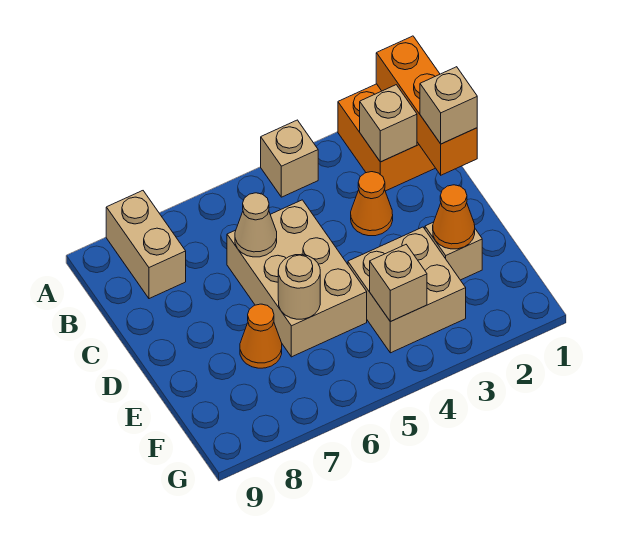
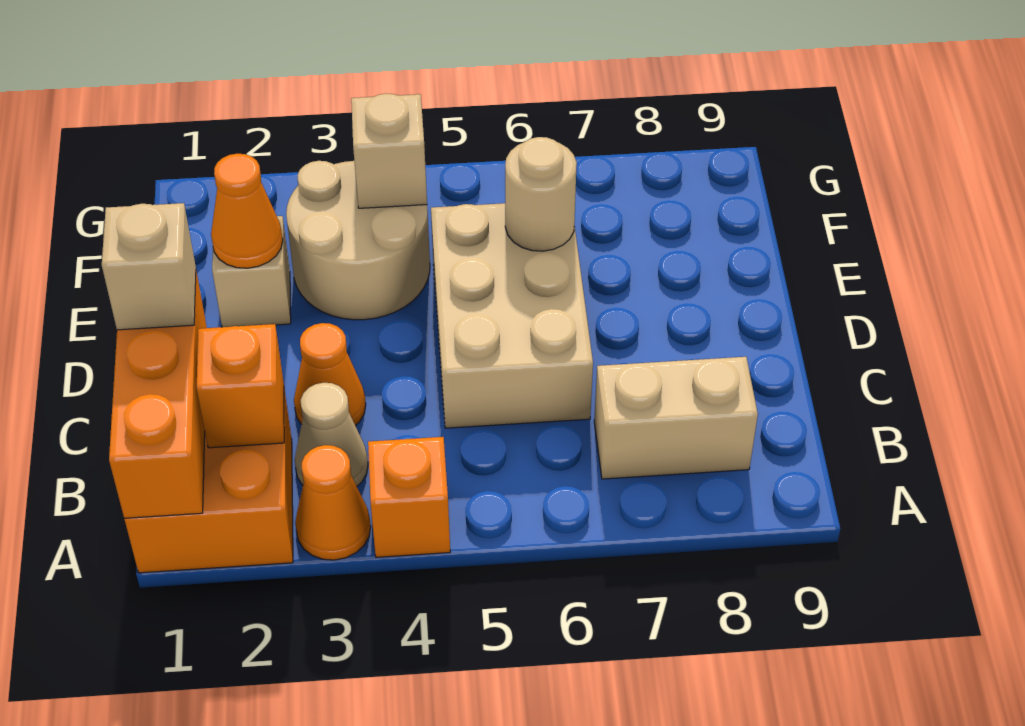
tan 1x1 brick [261,120,318,197] -> orange 1x1 brick [368,437,450,557]
tan 1x2 brick [106,191,186,299] -> tan 1x2 brick turned to [594,357,758,479]
tan 1x1 brick [360,85,417,162] -> orange 1x1 brick [197,324,284,448]
tan 1x1 cone [235,193,277,257] -> tan 1x1 cone moved to [295,383,368,486]
tan 2x2 brick [348,227,466,353] -> tan 2x2 round brick [286,161,430,320]
orange 1x1 cone [240,304,282,368] -> orange 1x1 cone moved to [295,445,371,560]

